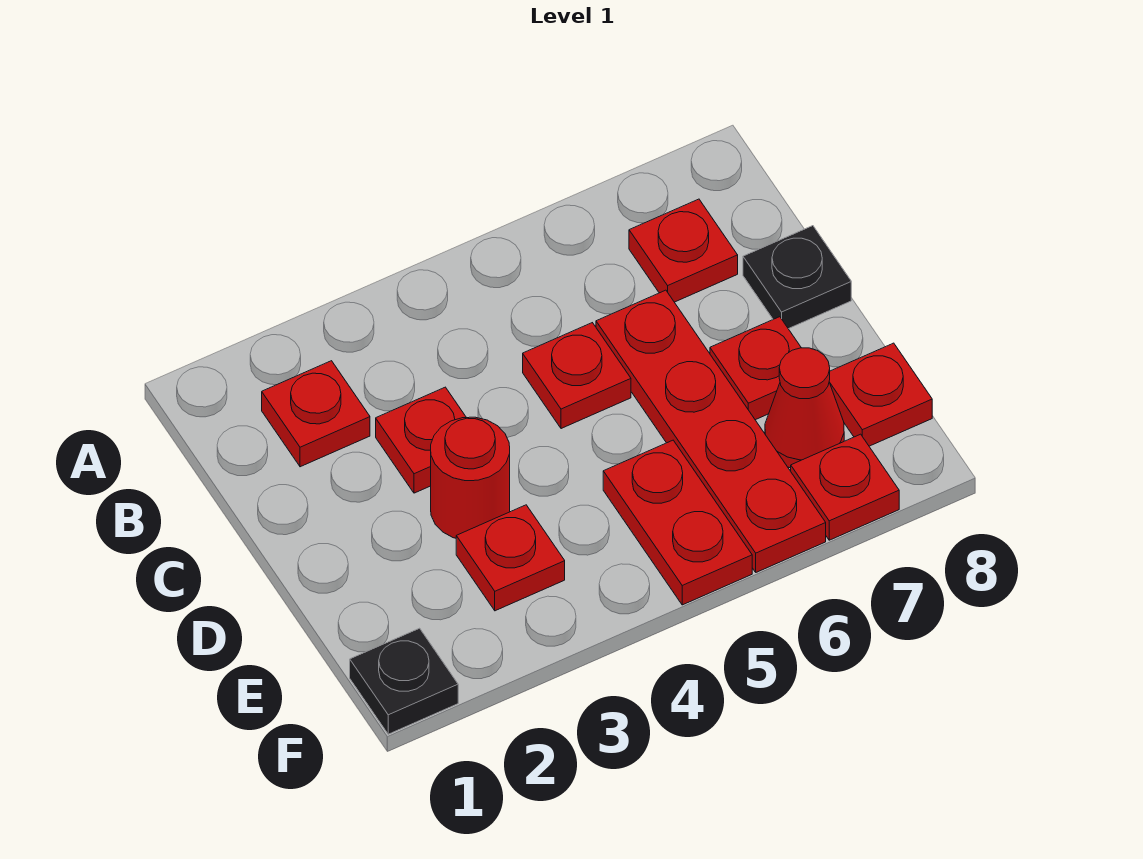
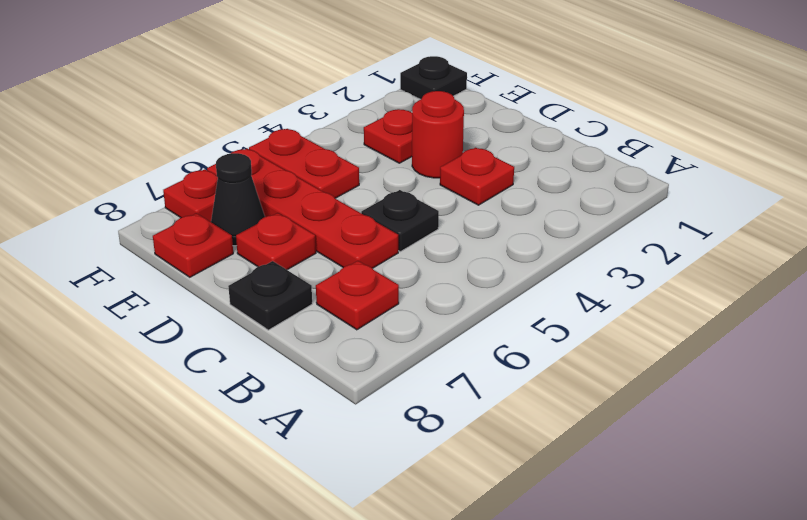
red 1x1 plate [262,361,370,467] -> none
red 1x1 plate [523,323,631,429] -> black 1x1 plate [361,190,439,252]
red 1x1 cone [765,348,844,468] -> black 1x1 cone [211,153,265,246]

